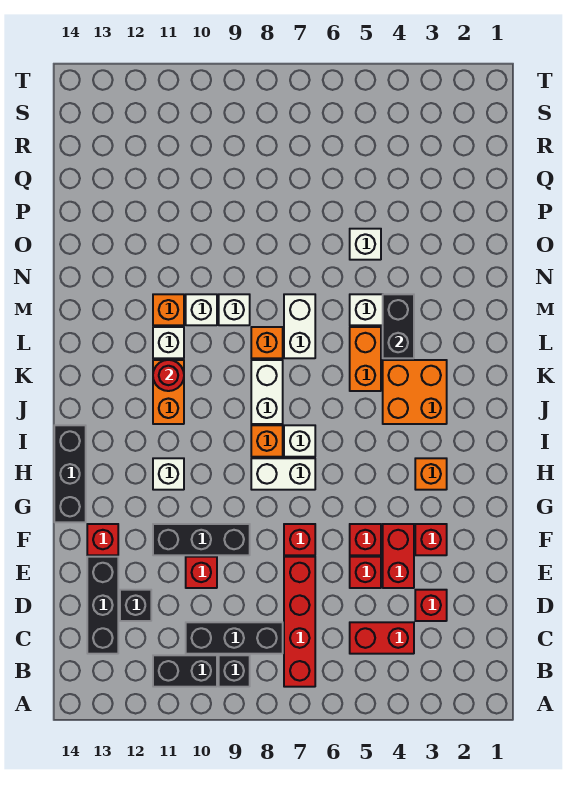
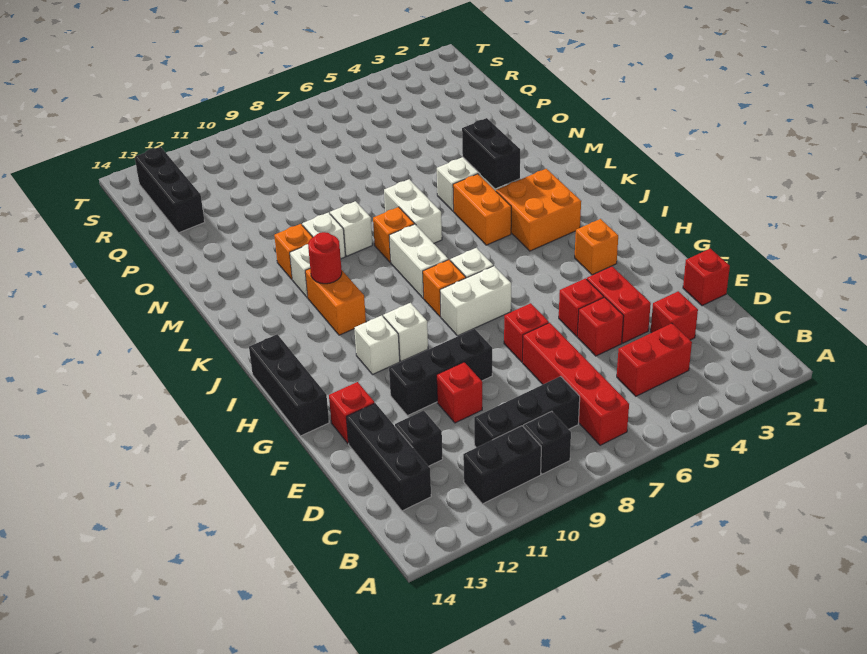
red 1x1 brick [415,524,447,555] -> red 1x1 brick moved to [683,249,730,306]
white 1x1 brick [350,229,381,260] -> white 1x1 brick moved to [383,303,428,362]
none -> black 1x3 brick [135,147,205,233]

